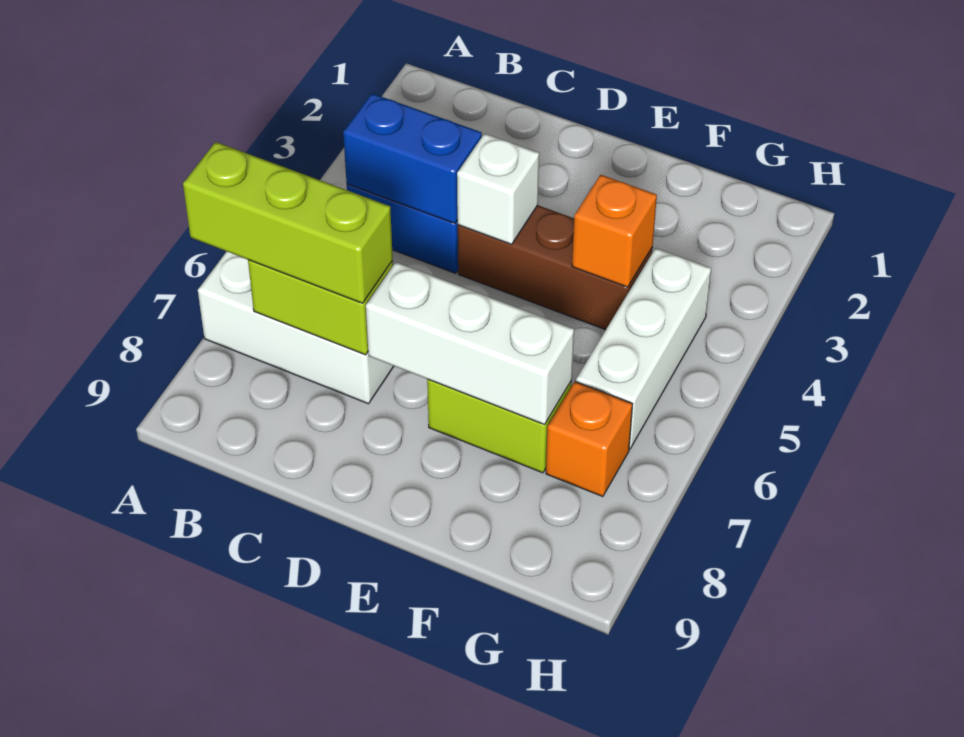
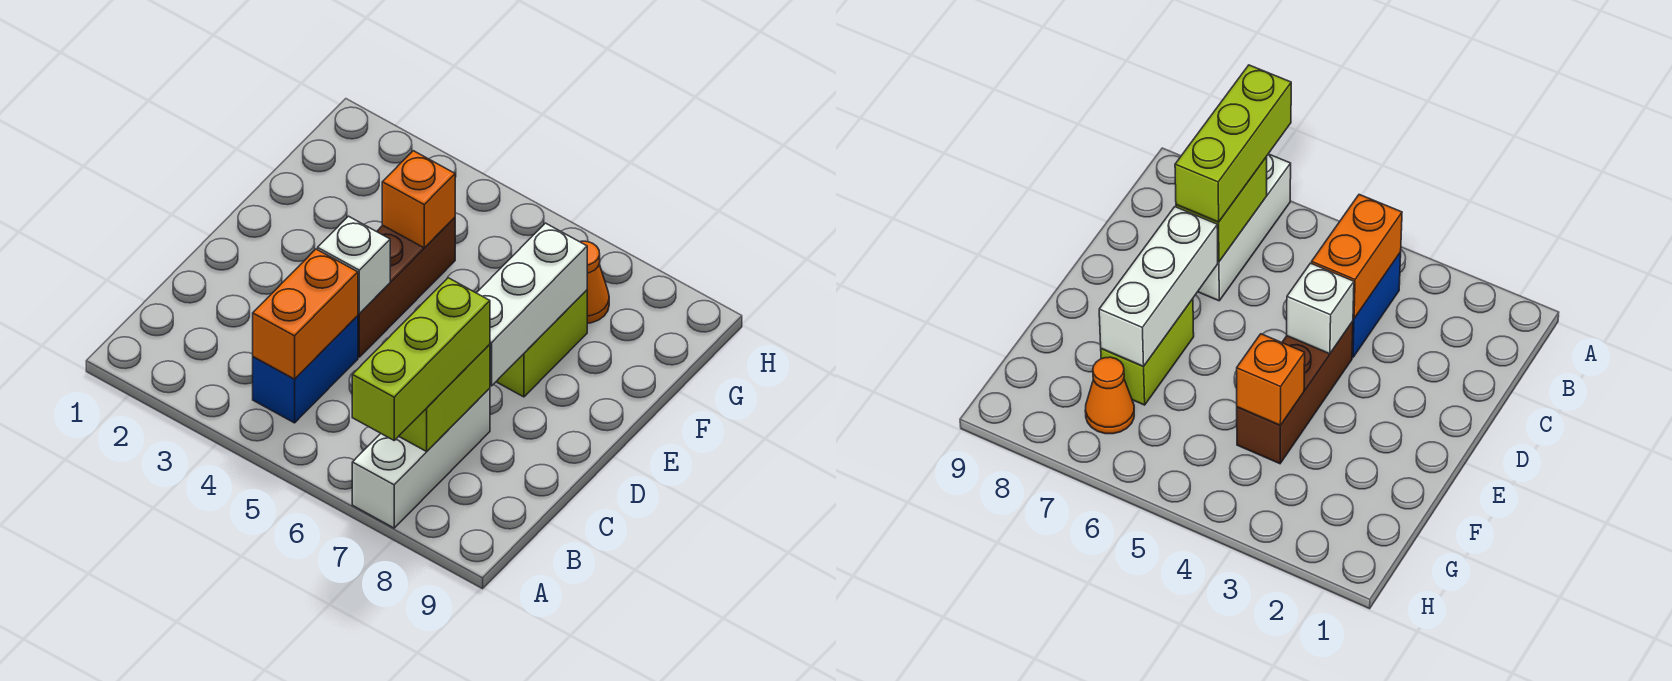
blue 1x2 brick [343,94,482,224] -> orange 1x2 brick [253,249,358,379]
white 1x3 brick [576,248,711,449] -> none
orange 1x1 brick [546,382,633,497] -> orange 1x1 cone [581,241,609,323]

